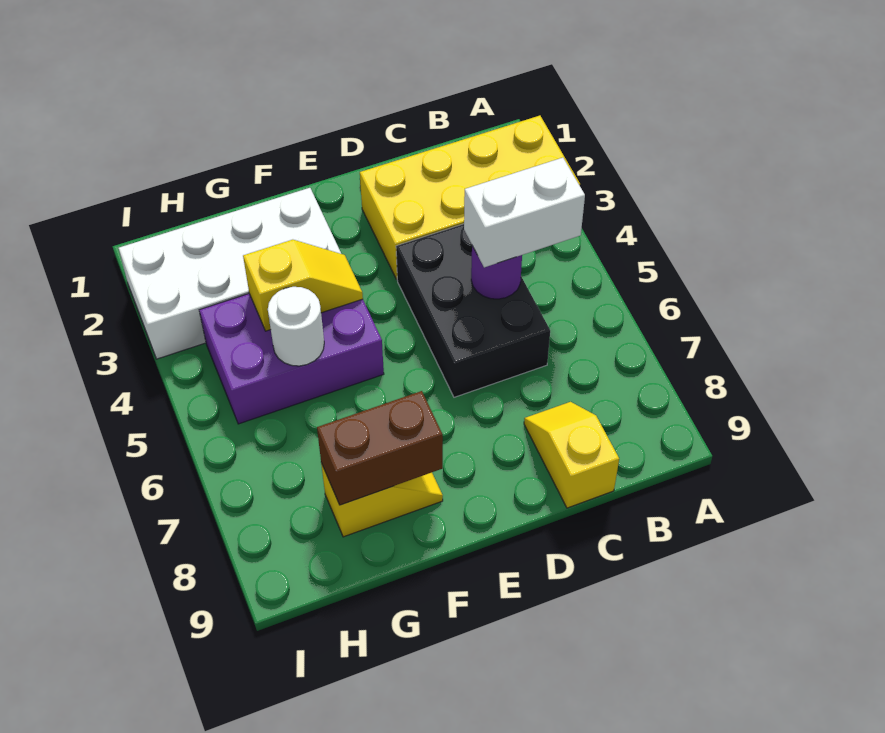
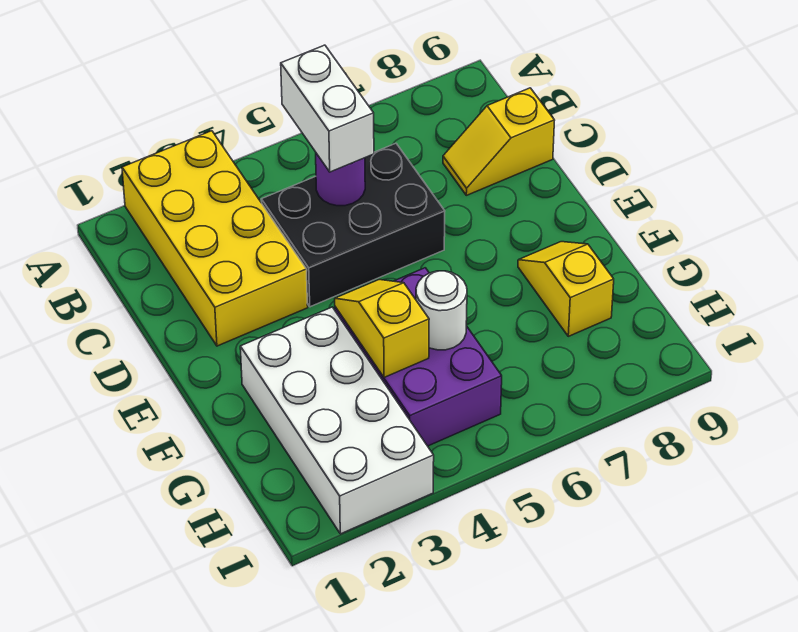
brown 1x2 brick [317,391,443,505] -> none

